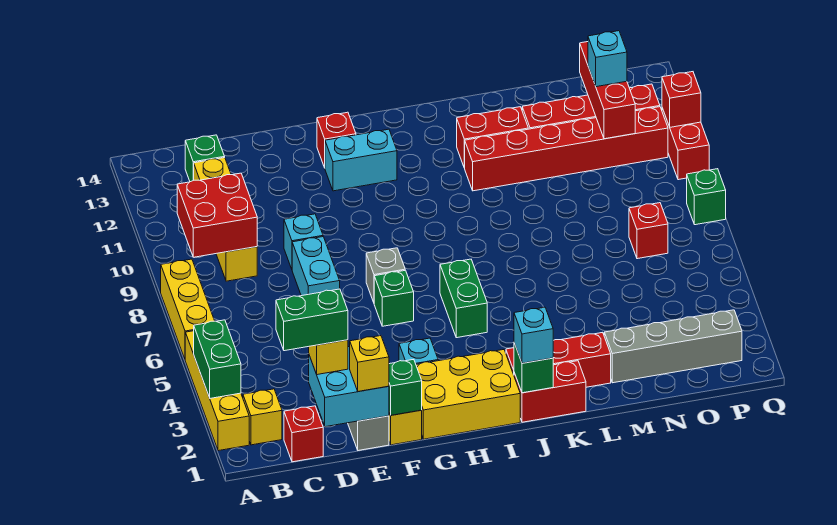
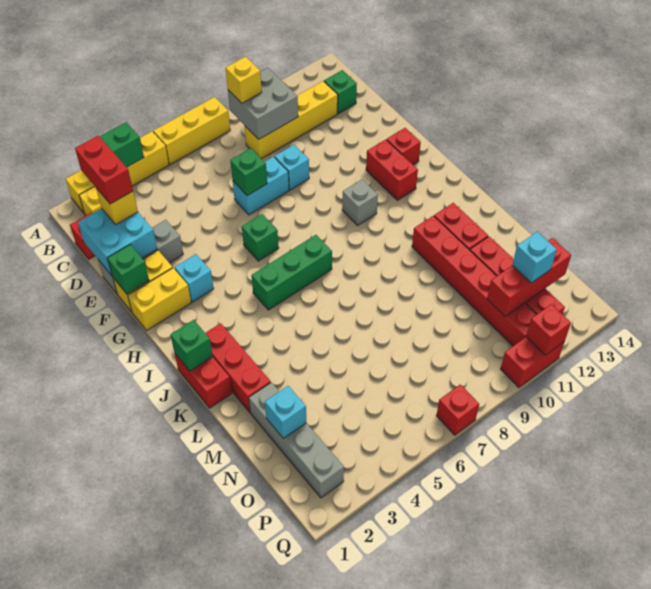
red 2x2 brick [177,173,257,257] -> grey 2x2 brick [228,68,298,139]
green 1x2 brick [276,289,348,351] -> red 1x2 brick [75,136,133,204]
yellow 1x1 brick [350,336,389,392] -> yellow 1x1 brick moved to [226,57,262,103]
yellow 2x3 brick [416,350,520,439] -> yellow 1x2 brick [128,268,191,331]
grey 1x1 brick [366,248,405,302] -> grey 1x1 brick moved to [342,180,378,225]
cyan 1x2 brick [325,129,397,191] -> red 1x2 brick [366,139,418,200]
green 1x2 brick [440,259,487,338] -> green 1x3 brick [251,235,332,310]
cyan 1x1 brick [514,307,553,363] -> cyan 1x1 brick moved to [265,386,306,439]
red 1x1 brick [629,203,668,259] -> red 1x1 brick moved to [436,384,479,435]
green 1x1 brick [687,169,726,225] -> green 1x1 brick moved to [230,148,267,196]

